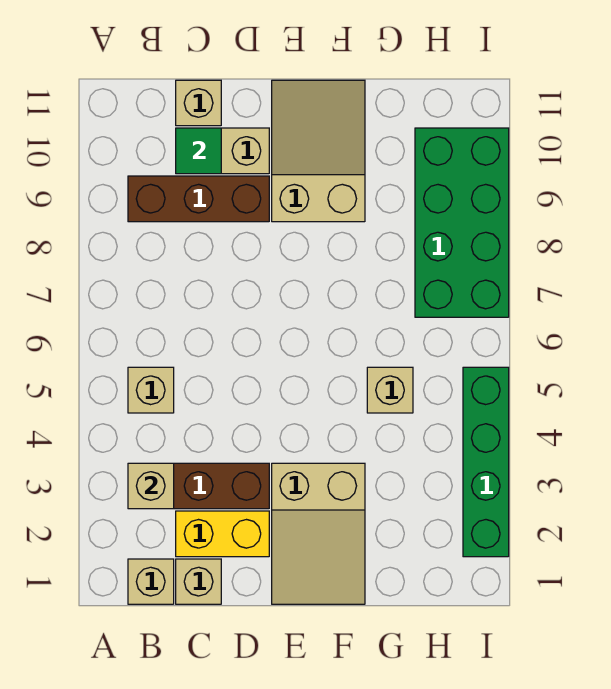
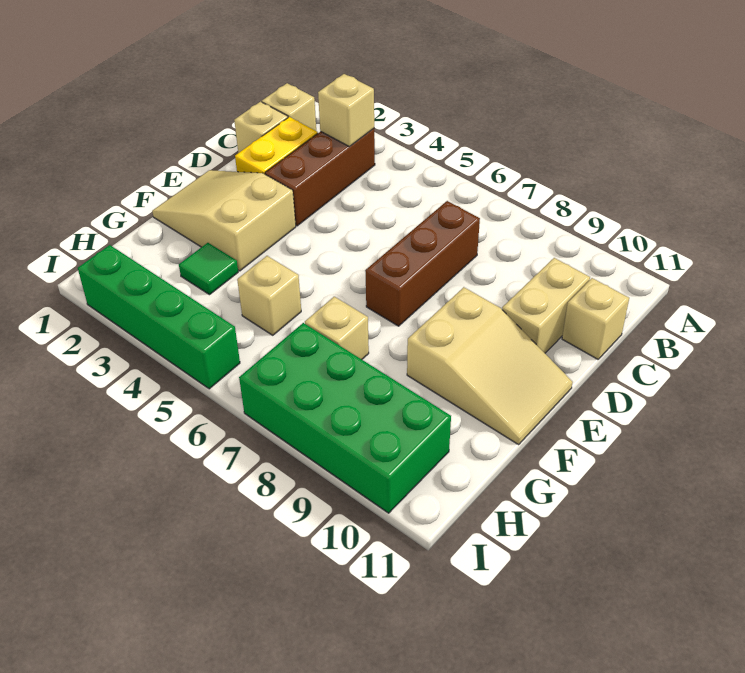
tan 1x1 brick [128,367,174,413] -> tan 1x1 brick moved to [305,297,369,359]
brown 1x3 brick [128,176,269,222] -> brown 1x3 brick moved to [365,201,480,326]
green 1x1 tile [176,128,221,174] -> green 1x1 tile moved to [179,243,238,295]

